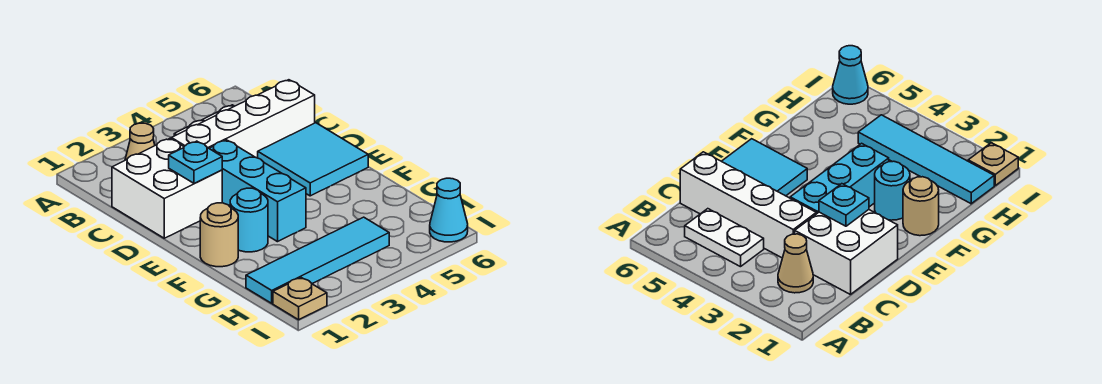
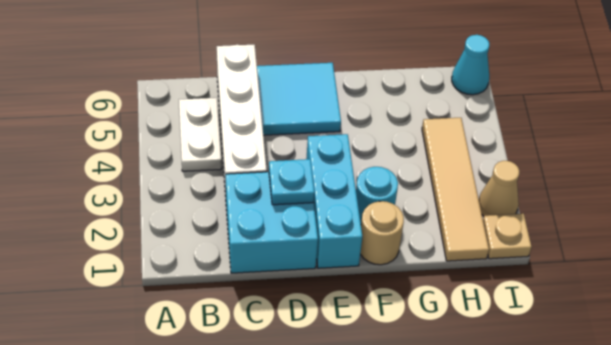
tan 1x1 cone [125,123,155,160] -> tan 1x1 cone moved to [479,161,519,216]
white 2x2 brick [112,139,222,238] -> cyan 2x2 brick [226,172,318,273]
cyan 1x3 brick [209,140,306,242] -> cyan 1x3 brick turned to [306,134,362,268]
cyan 1x4 tile [246,217,389,303] -> tan 1x4 tile [422,118,489,261]

